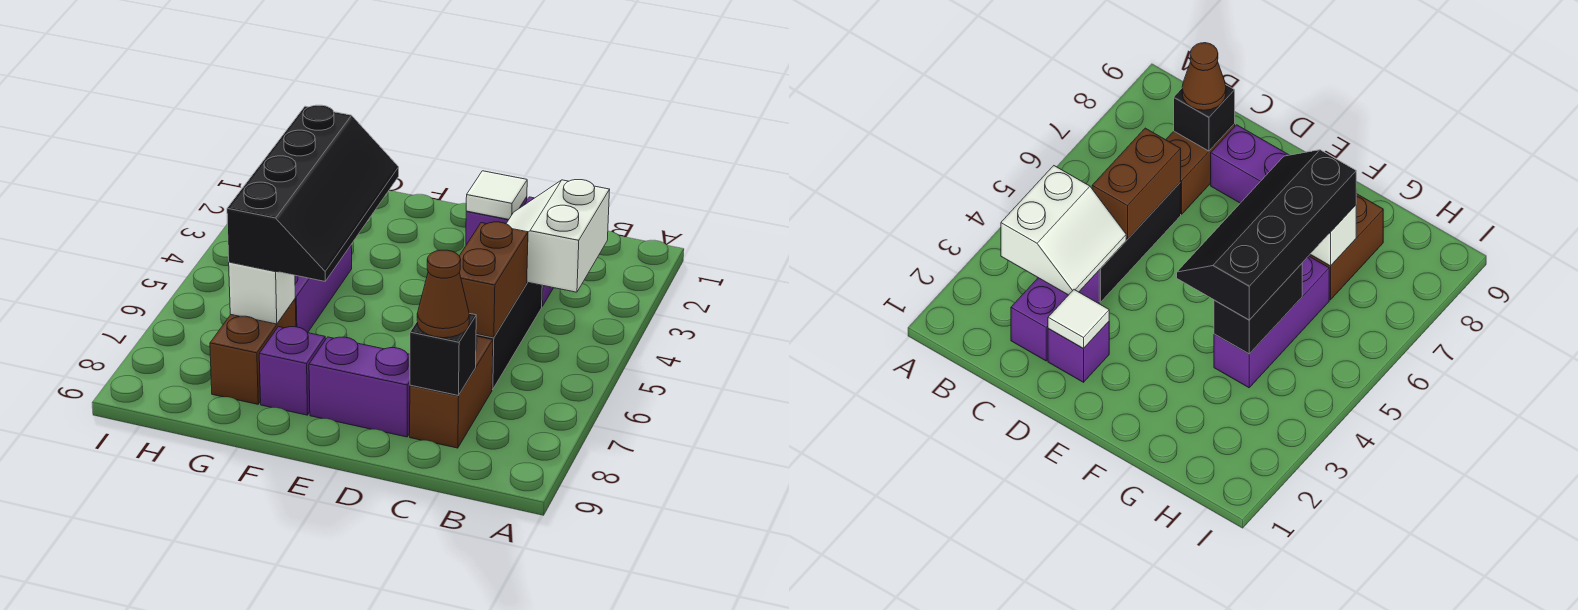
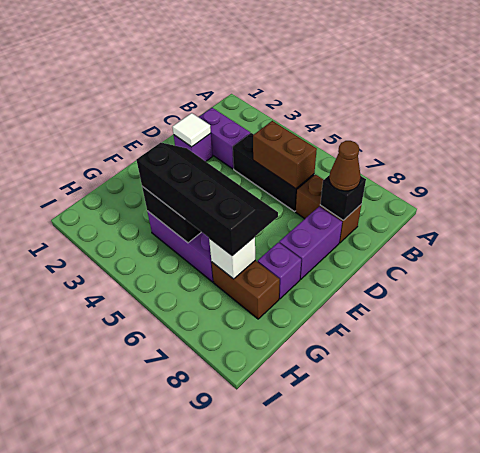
white 2x2 slope [506,180,610,292] -> none

